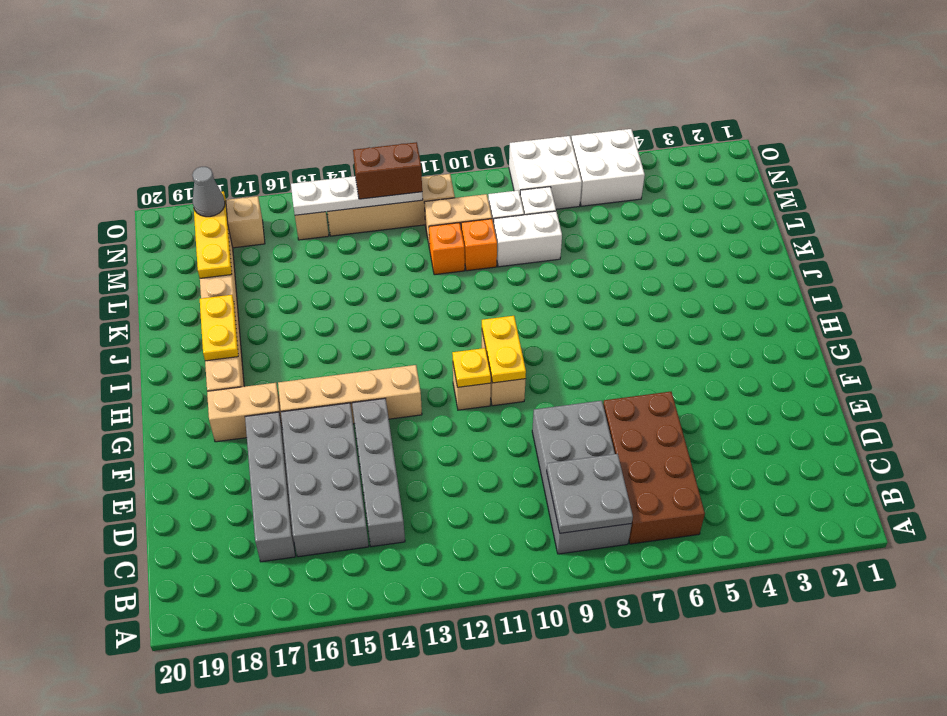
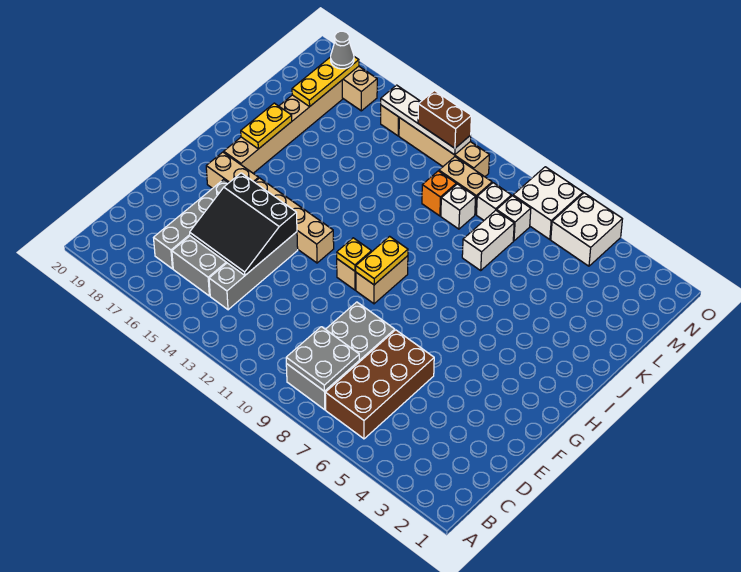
none -> black 3x3 slope [190,173,297,275]
white 1x2 brick [494,211,562,267] -> white 1x2 brick turned to [462,210,514,270]
orange 1x1 brick [461,219,497,271] -> white 1x1 brick [441,184,476,229]

